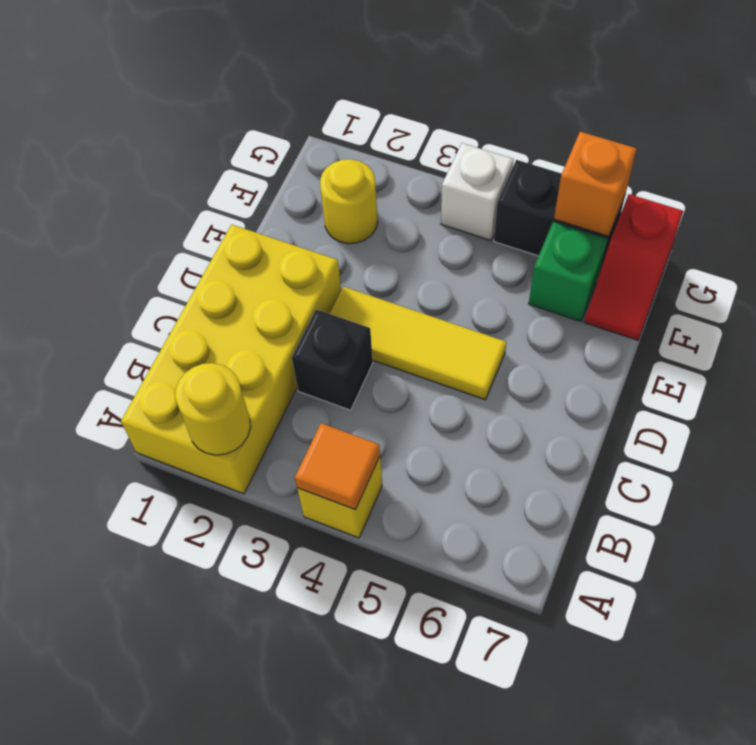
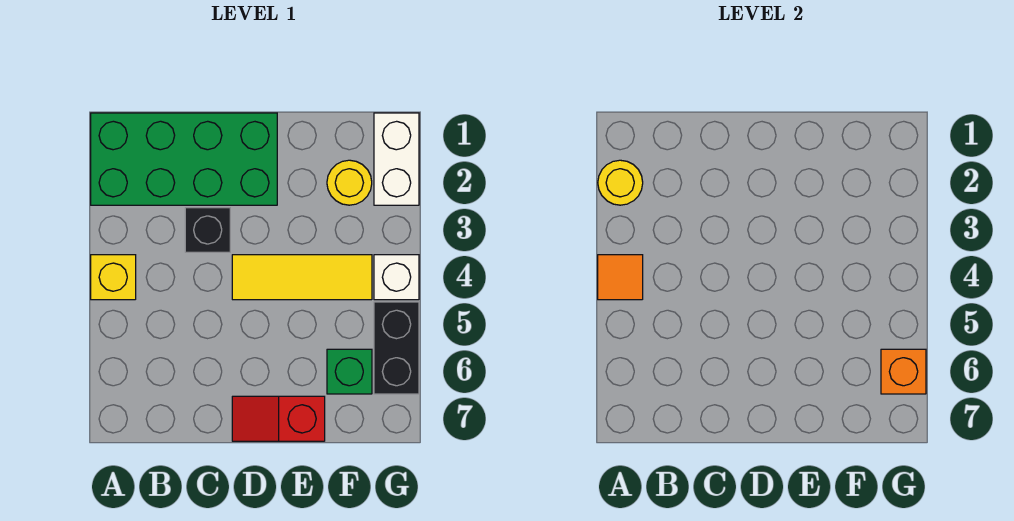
yellow 2x4 brick [121,224,341,494] -> green 2x4 brick [91,113,277,205]
yellow 1x3 tile [330,287,506,400] -> yellow 1x3 tile turned to [232,255,372,300]
red 1x2 slope [584,194,683,340] -> red 1x2 slope moved to [232,396,325,441]
none -> white 1x2 brick [374,113,419,205]

